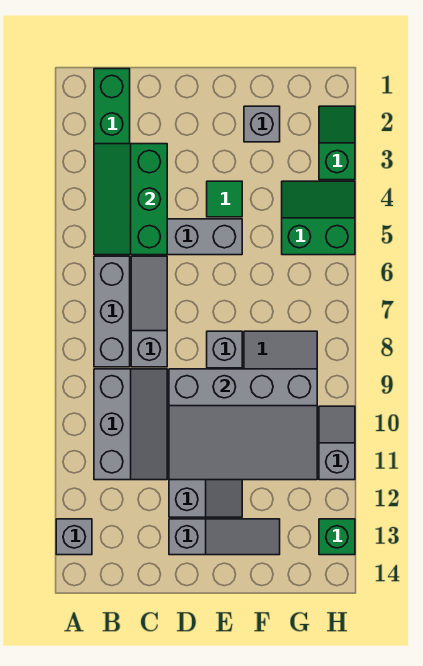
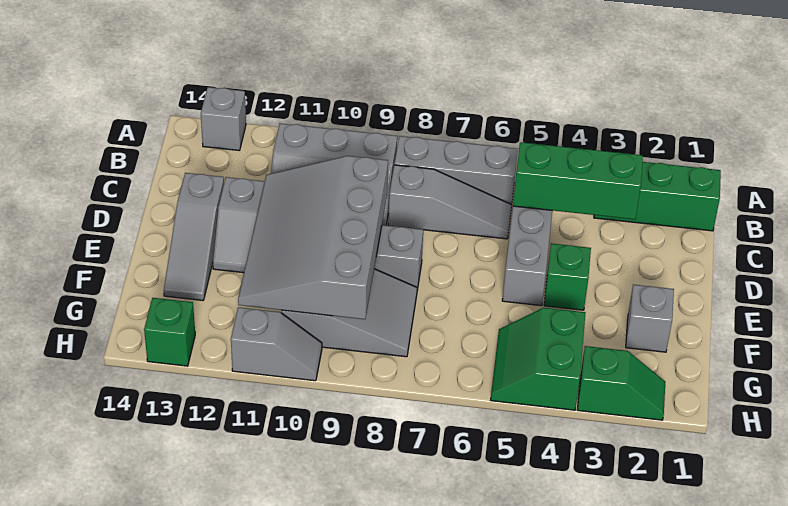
green 1x1 tile [207,181,242,217] -> green 1x1 brick [544,243,591,310]
green 2x2 slope [282,181,355,255] -> green 2x2 slope turned to [491,308,586,410]

